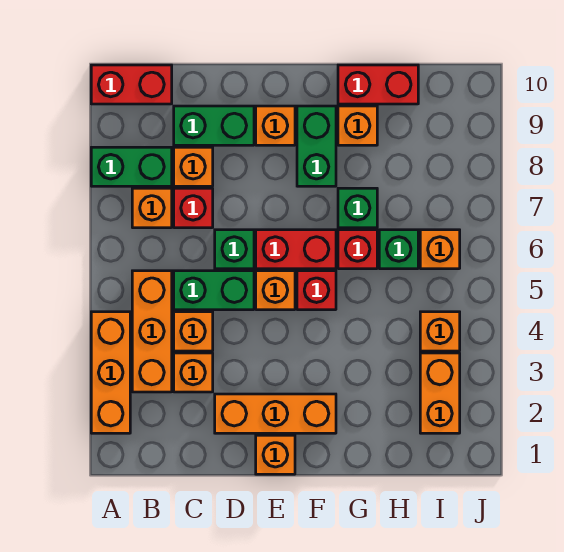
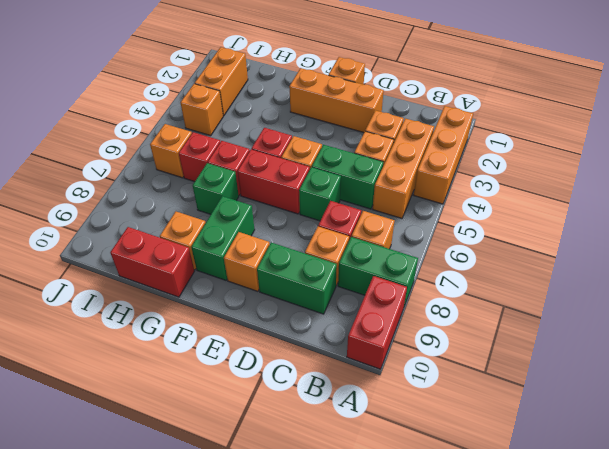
red 1x2 brick [91,65,172,104] -> red 1x2 brick turned to [347,276,407,369]
green 1x1 brick [379,230,418,269] -> red 1x1 brick [179,132,220,182]

